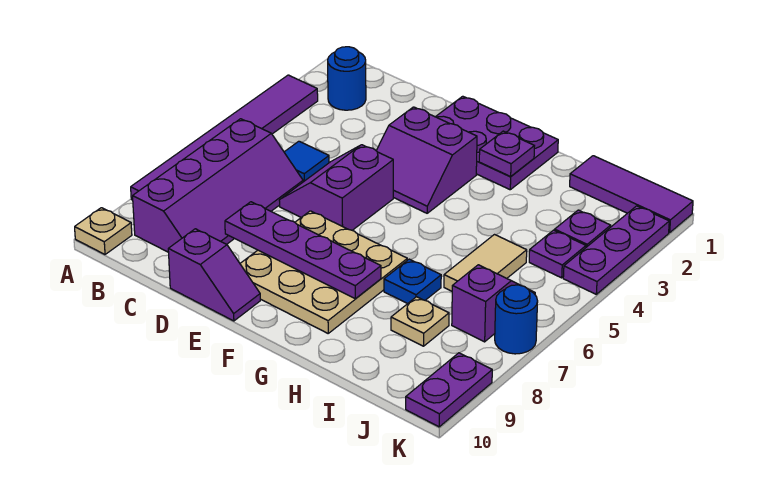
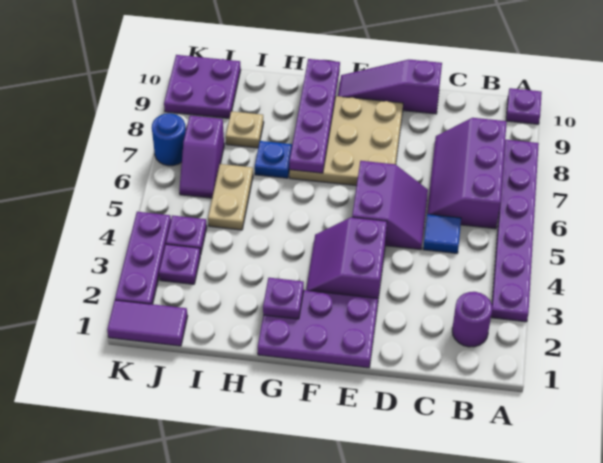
purple 1x6 tile [131,75,318,200] -> purple 1x6 plate [491,140,539,322]
tan 1x1 plate [75,208,132,254] -> purple 1x1 plate [506,88,542,124]
blue 1x1 round brick [328,47,366,110] -> purple 1x1 round brick [452,292,492,347]
purple 2x4 slope [133,119,303,252] -> purple 2x3 slope [427,118,507,229]
purple 1x4 plate [225,202,381,299] -> purple 1x4 plate turned to [289,59,340,173]
purple 1x2 slope [168,229,260,321] -> purple 1x3 slope [338,60,442,114]
purple 2x2 slope [376,107,477,213] -> purple 2x2 slope turned to [306,217,387,299]
purple 1x3 tile [570,156,693,233] -> purple 1x2 tile [107,300,188,346]
tan 1x2 tile [444,235,527,291] -> tan 1x2 plate [208,164,253,230]
purple 1x2 plate [406,353,492,427] -> purple 2x2 plate [164,55,241,118]

